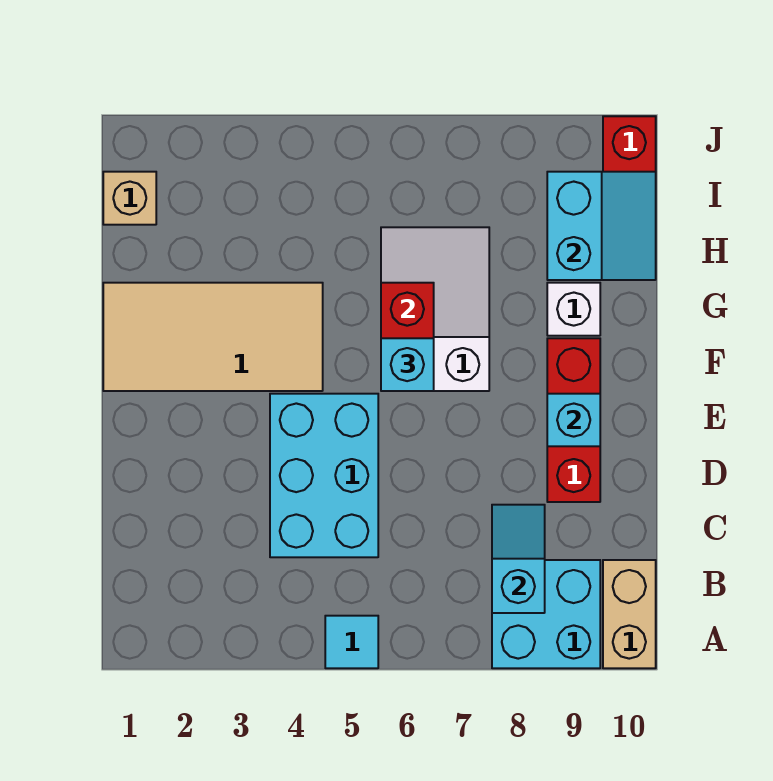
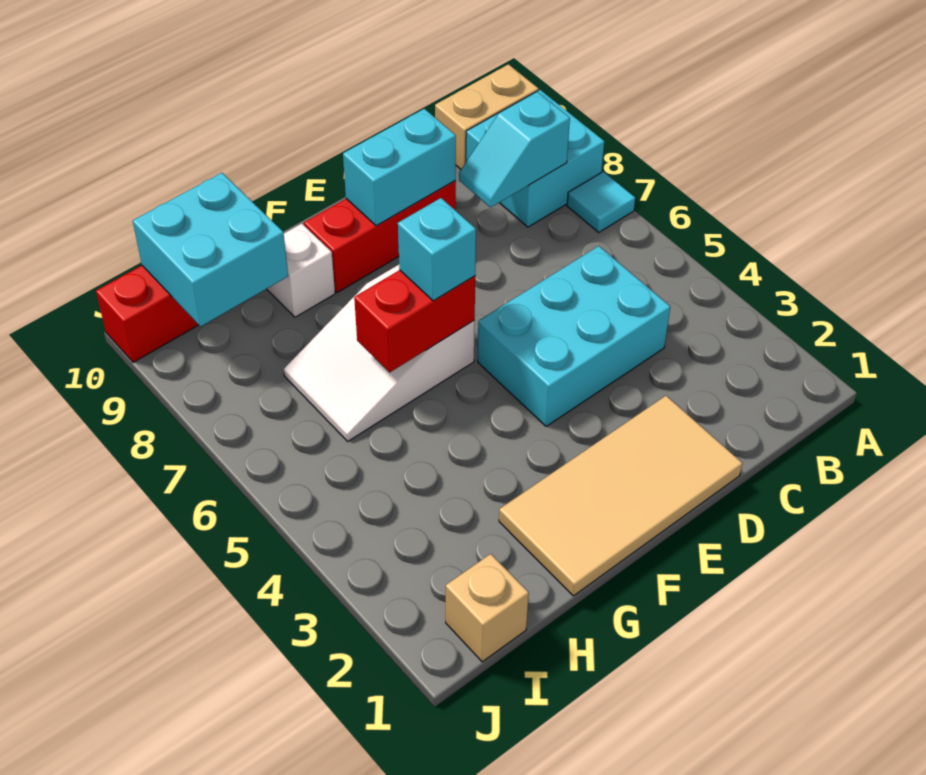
cyan 1x1 tile [325,616,378,668] -> cyan 1x1 tile moved to [567,172,635,232]
cyan 1x1 brick [547,394,600,446] -> cyan 1x2 brick [343,109,456,226]
tan 2x4 tile [103,283,323,391] -> tan 2x4 tile turned to [499,396,742,596]
cyan 2x2 slope [547,172,656,280] -> cyan 2x2 brick [133,173,288,327]

